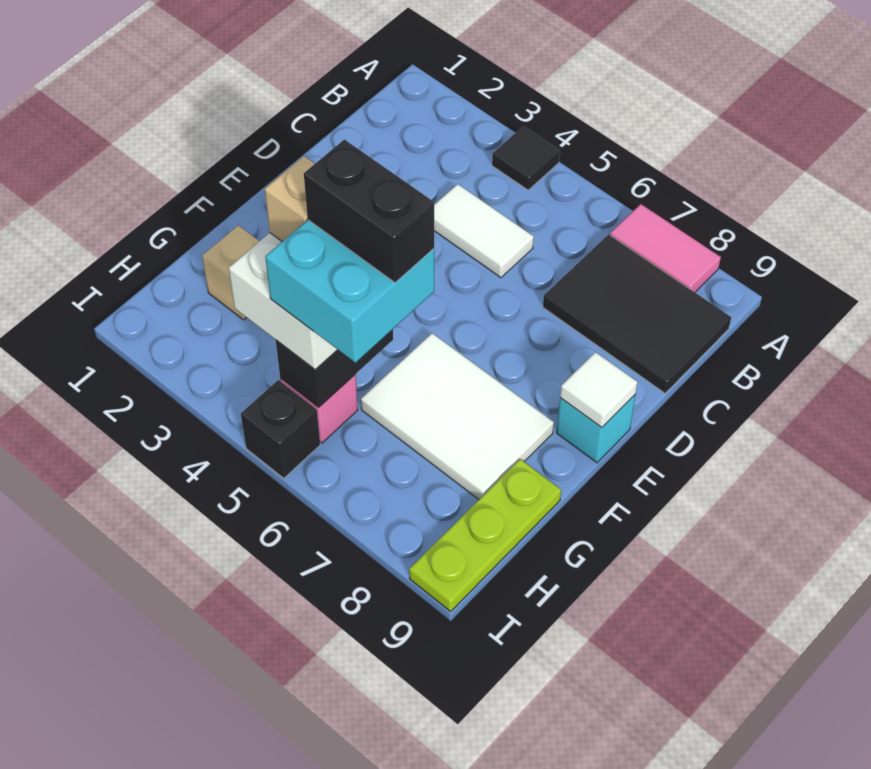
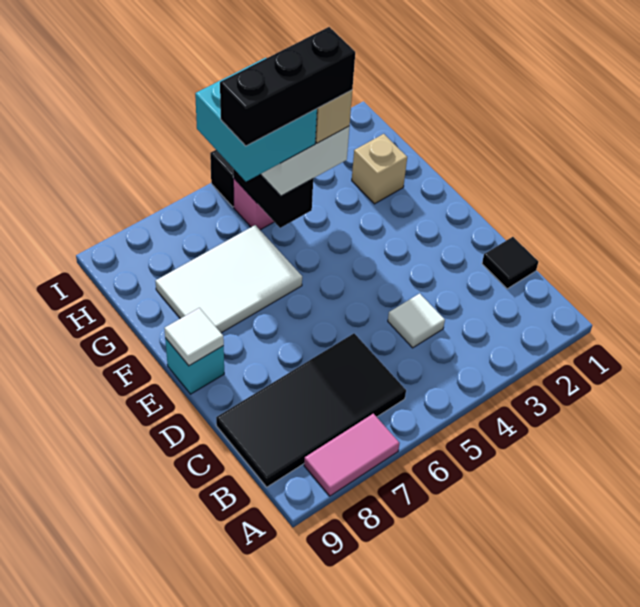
black 1x1 tile [492,126,560,190] -> black 1x1 tile moved to [482,237,538,289]
black 2x3 tile [543,234,731,393] -> black 2x4 tile [216,334,406,487]
white 1x2 tile [434,184,534,278] -> white 1x1 tile [388,293,445,348]
black 1x2 brick [304,140,434,283] -> black 1x3 brick [220,27,355,146]
lime 1x3 plate [409,459,561,611] -> none

